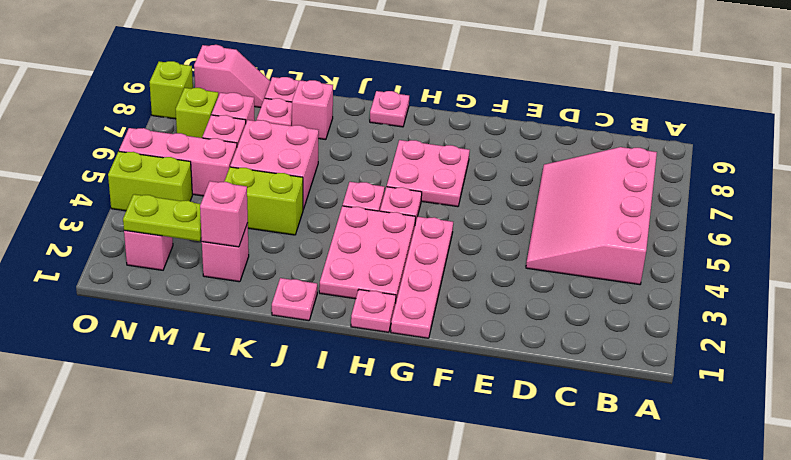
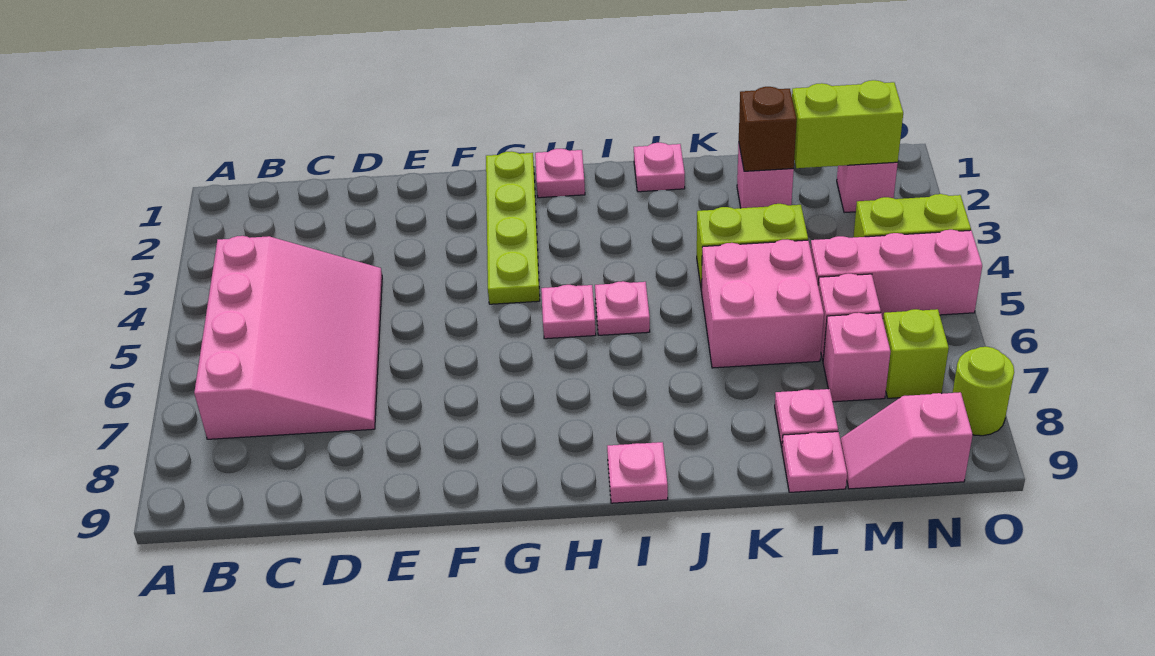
pink 1x4 plate [391,217,453,338] -> lime 1x4 plate [486,151,540,304]
pink 2x2 plate [387,140,470,207] -> none
pink 2x3 plate [319,206,416,301] -> none
pink 1x1 brick [292,80,333,140] -> none
pink 1x1 brick [200,181,248,247] -> brown 1x1 brick [739,87,797,171]
lime 1x2 plate [123,194,201,241] -> lime 1x2 brick [792,80,903,168]
lime 1x1 brick [150,61,193,119] -> lime 1x1 round brick [953,347,1014,436]

